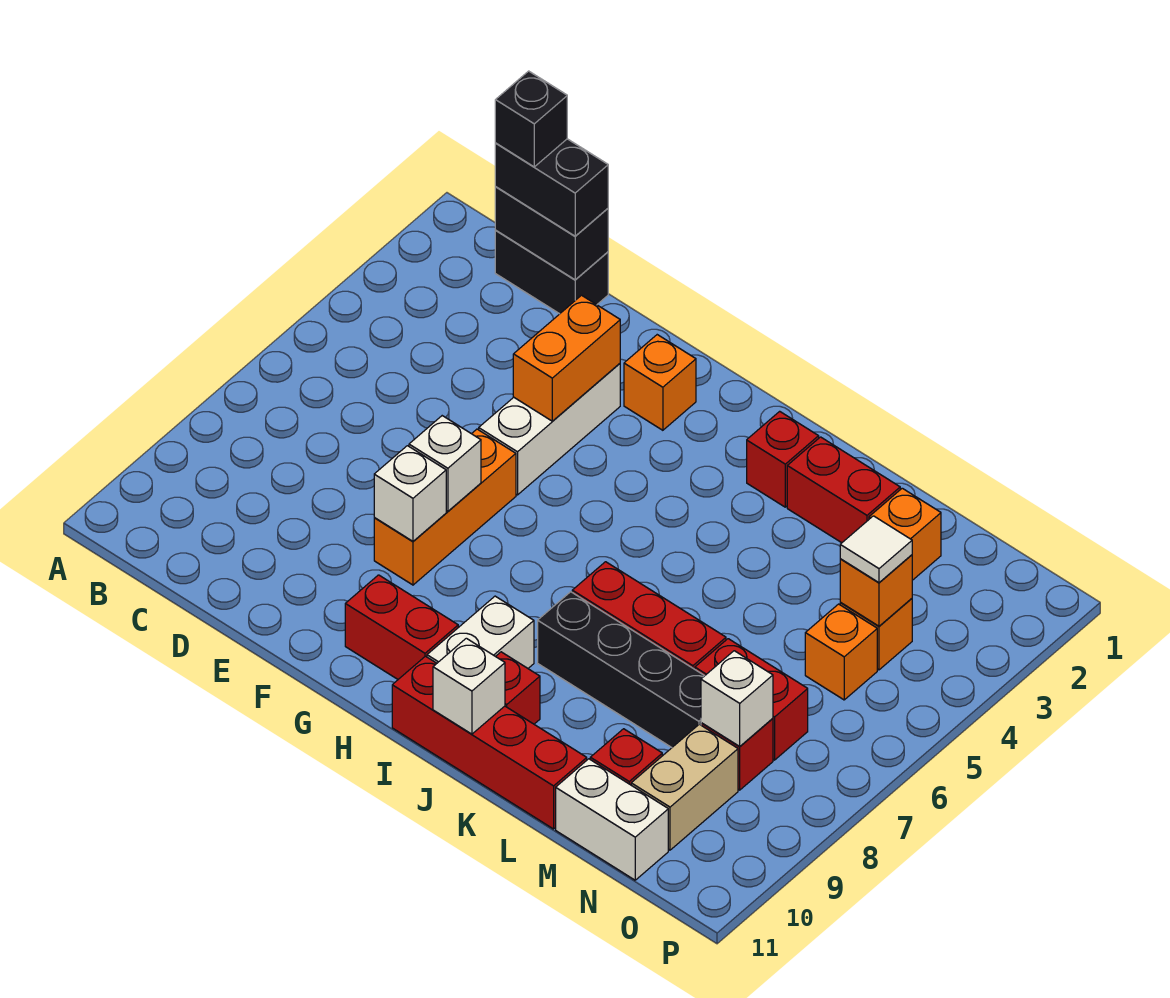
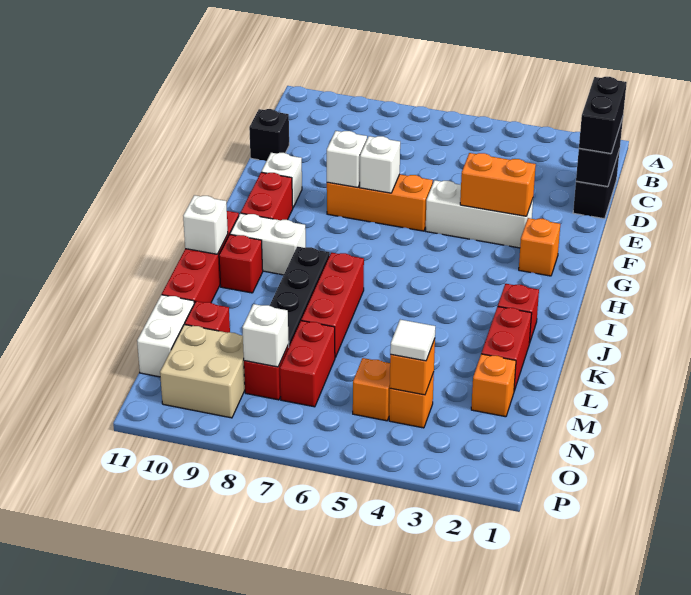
black 1x1 brick [495,71,567,167] -> black 1x1 brick moved to [249,109,289,161]
none -> white 1x1 brick [261,153,302,207]
tan 1x2 brick [631,724,738,850] -> tan 2x2 brick [160,324,245,418]

